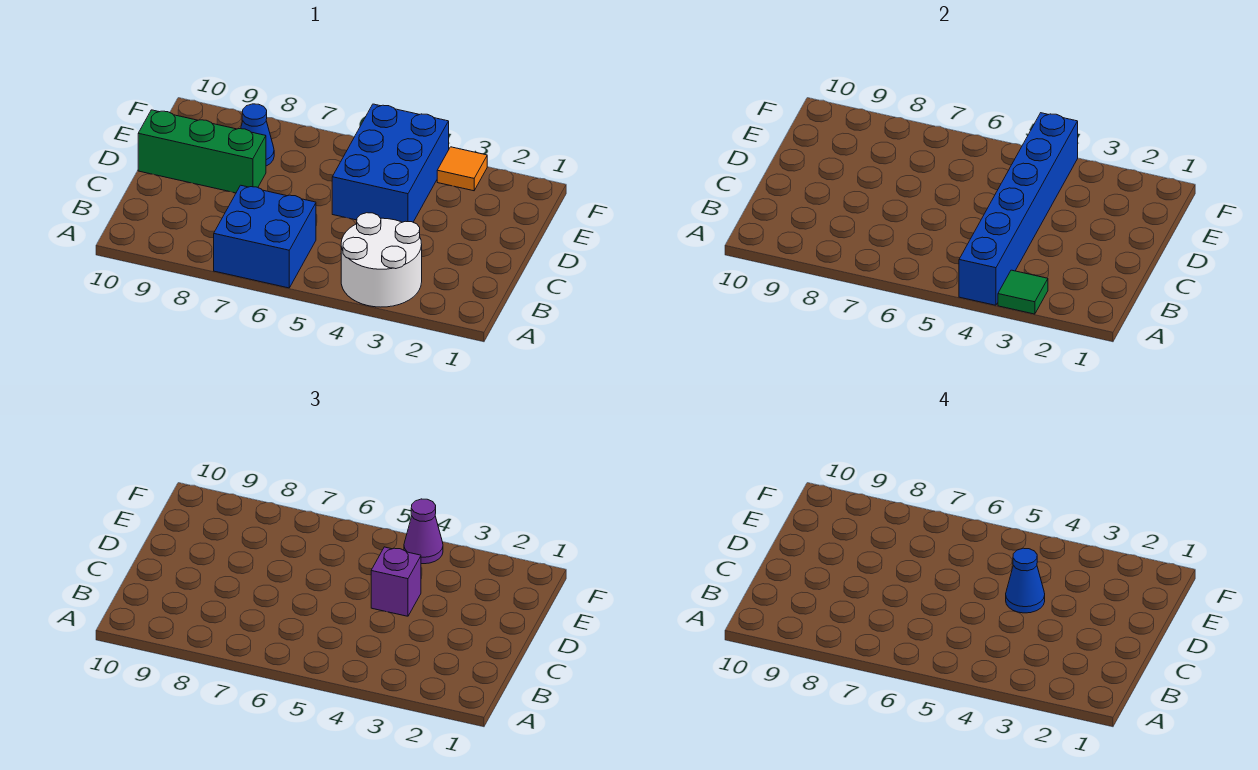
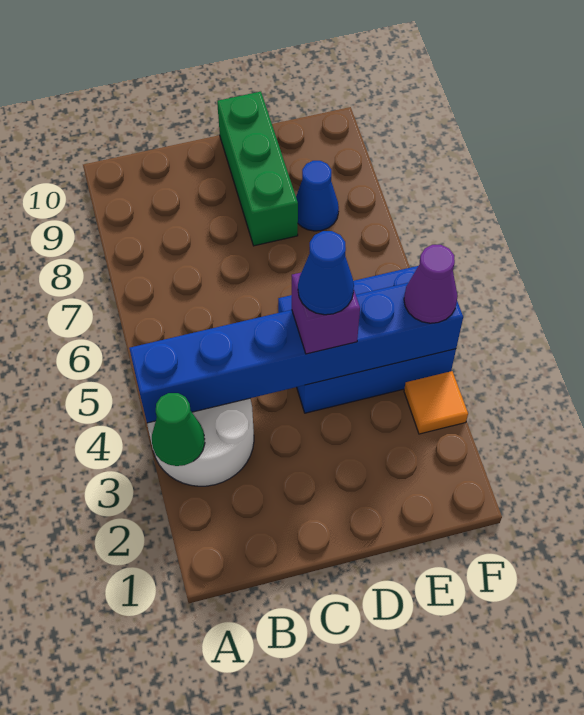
green 1x1 tile [998,270,1048,314] -> green 1x1 cone [152,393,205,466]
blue 2x2 brick [214,185,316,288] -> none

